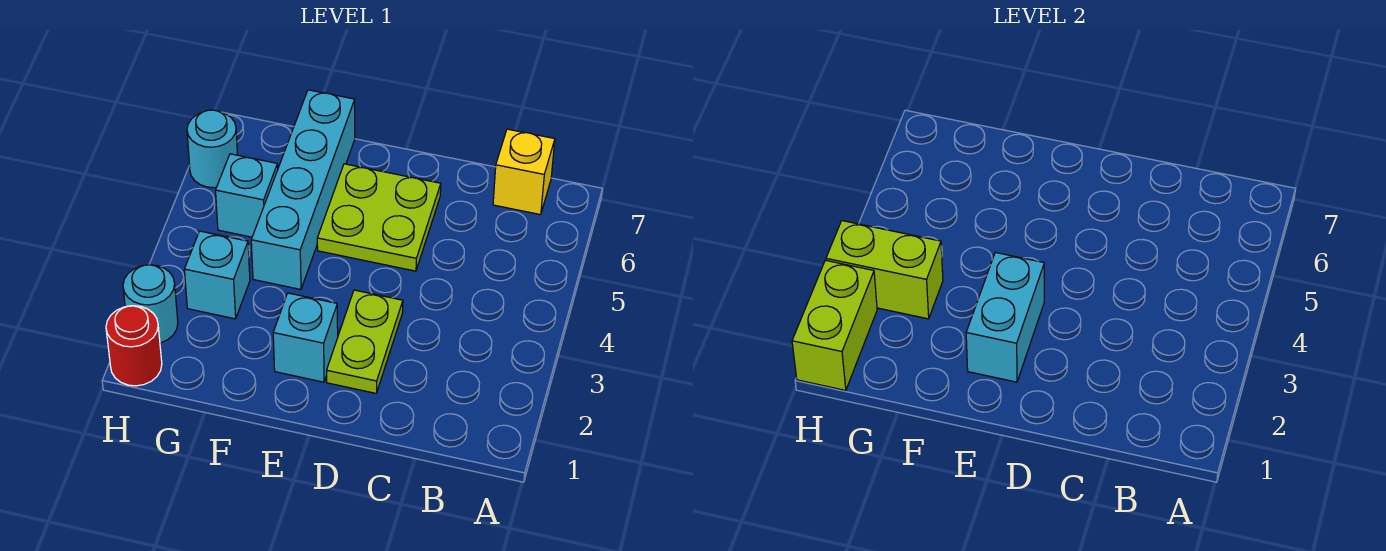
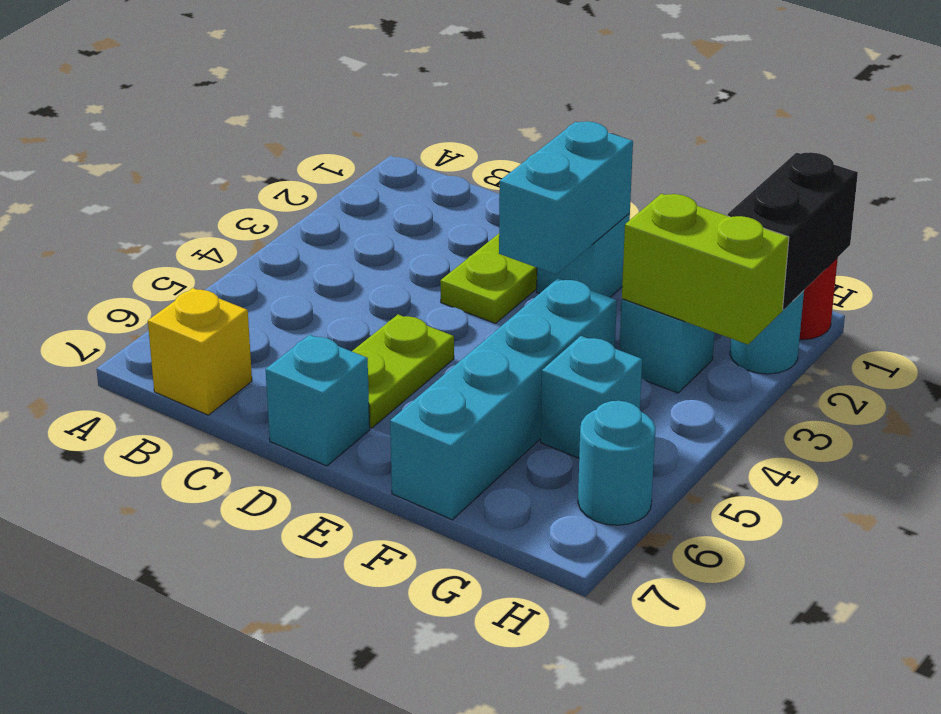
lime 2x2 plate [317,164,441,271] -> lime 1x2 plate [352,315,454,428]
none -> cyan 1x1 brick [266,335,370,466]
lime 1x2 brick [792,260,877,390] -> black 1x2 brick [727,152,858,309]

